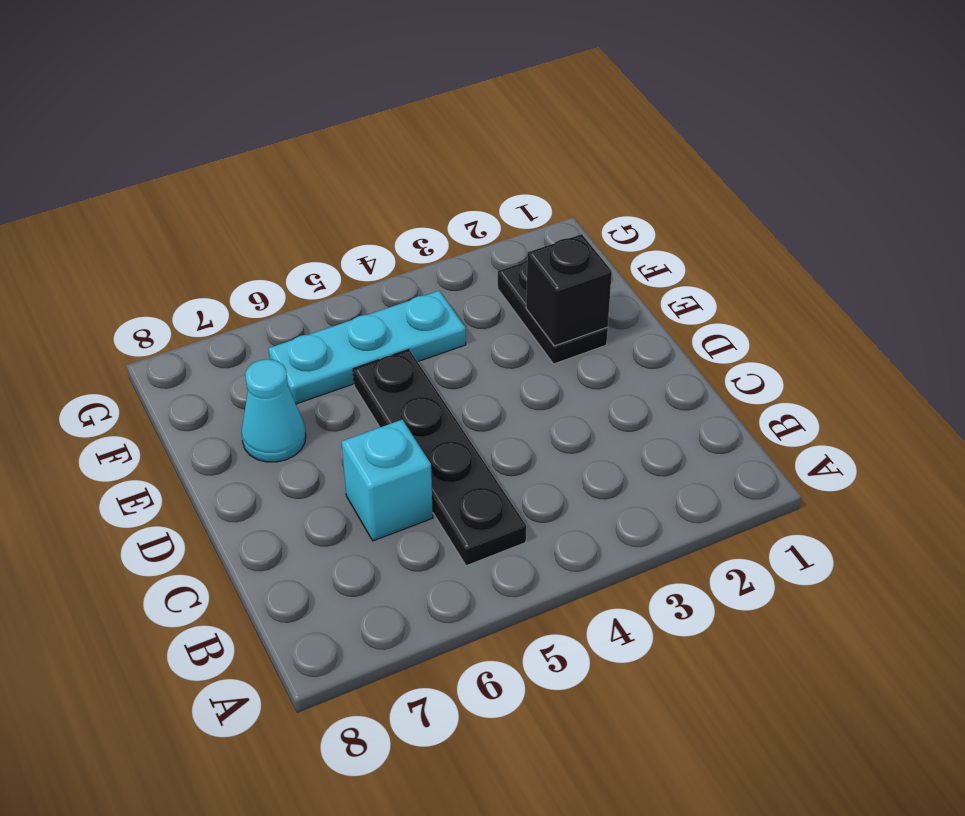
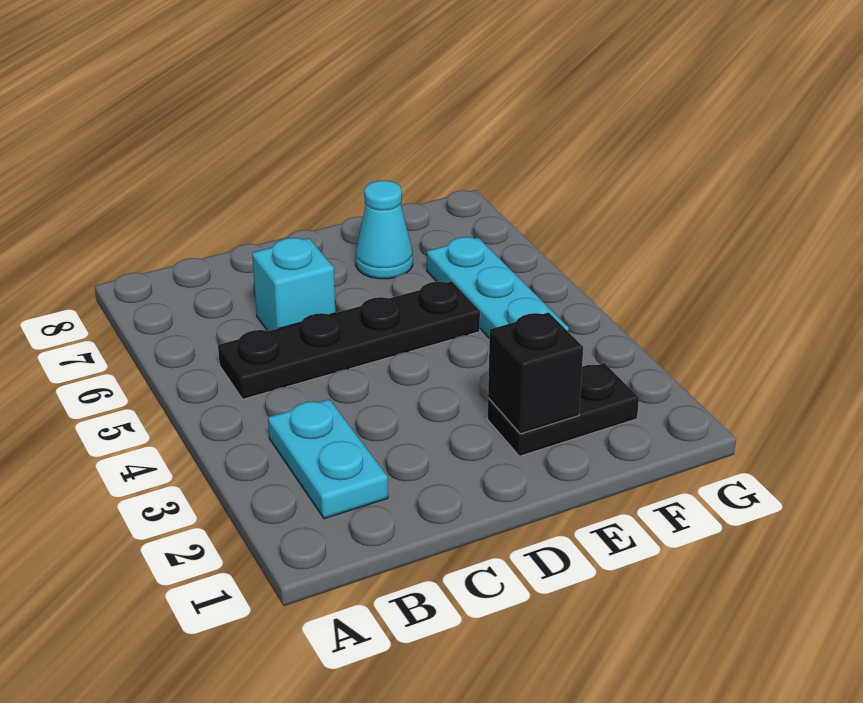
none -> cyan 1x2 plate [268,399,388,519]

